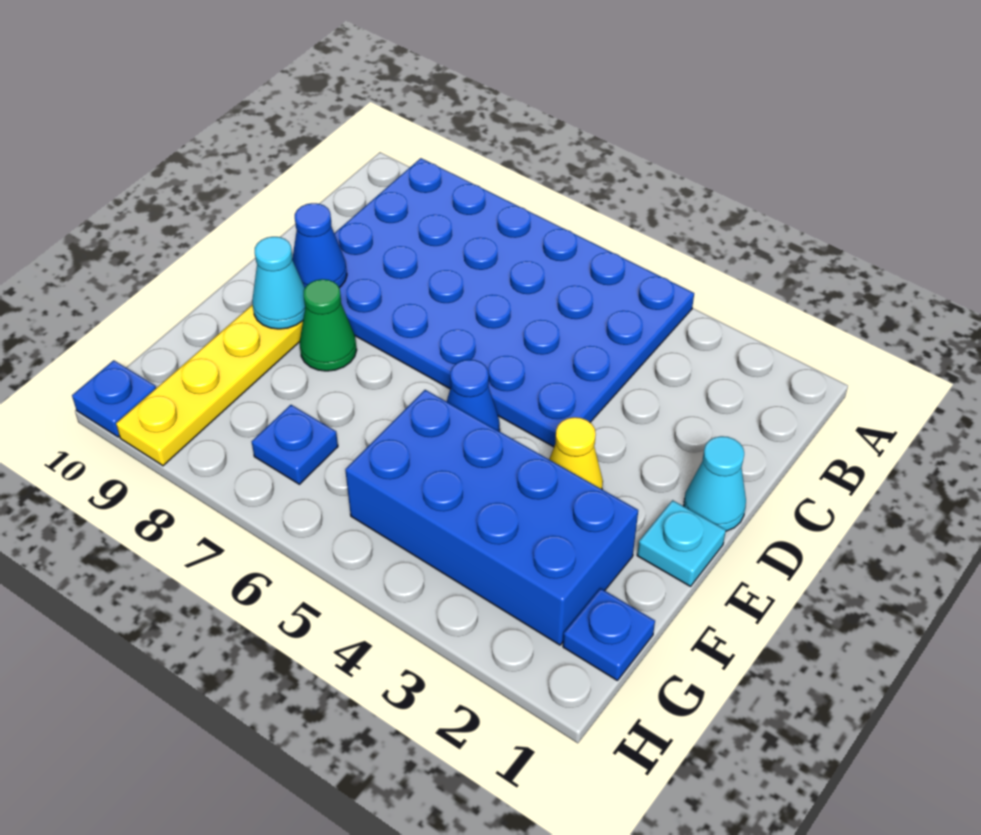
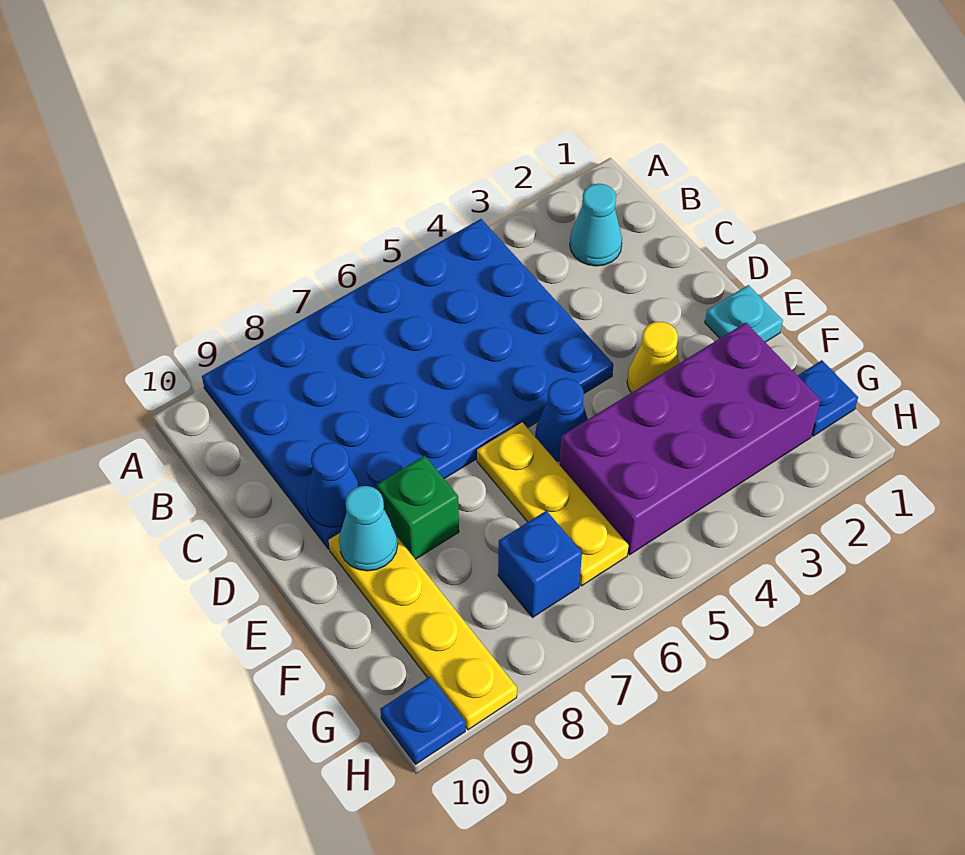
cyan 1x1 cone [684,436,746,531] -> cyan 1x1 cone moved to [570,184,622,266]
none -> yellow 1x3 plate [477,422,629,586]
green 1x1 cone [300,279,357,371] -> green 1x1 brick [377,456,459,559]
blue 2x4 brick [345,390,638,645] -> purple 2x4 brick [560,323,821,555]
blue 1x1 plate [252,405,338,484] -> blue 1x1 brick [498,511,582,618]

